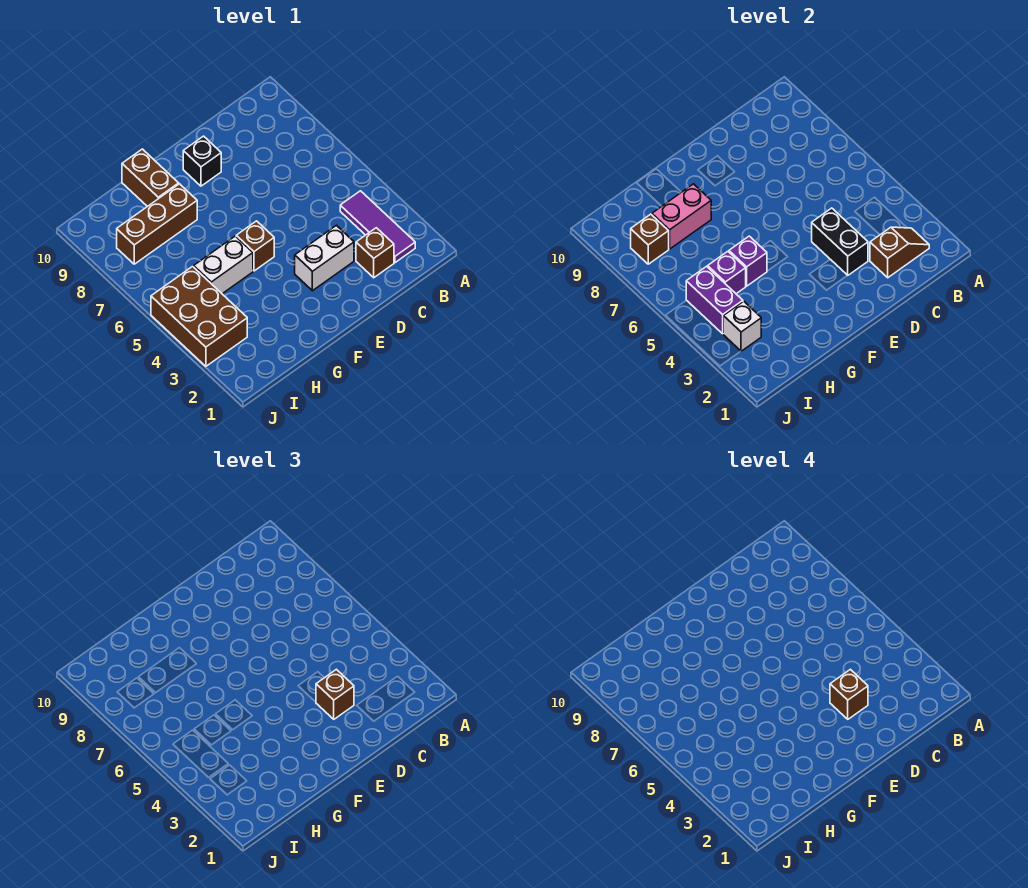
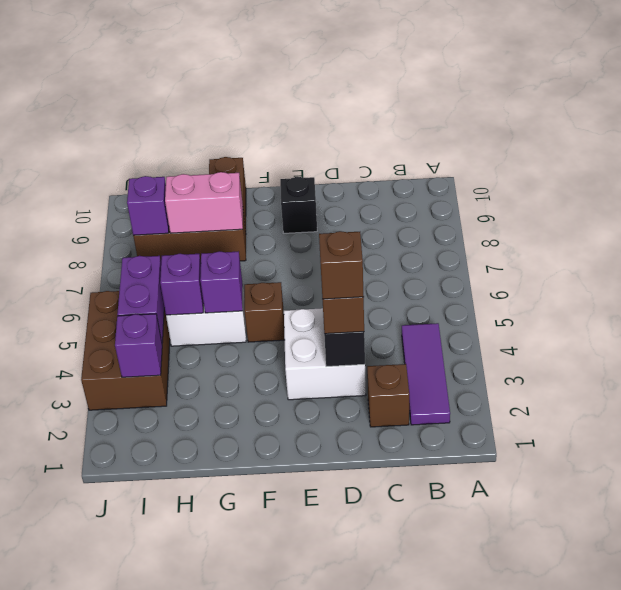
brown 1x2 slope [870,227,929,278] -> none
white 1x2 brick [295,225,354,291] -> white 2x2 brick [284,308,366,400]
white 1x1 brick [723,301,761,351] -> purple 1x1 brick [115,314,162,377]
brown 1x1 brick [631,214,669,264] -> purple 1x1 brick [127,176,169,236]

